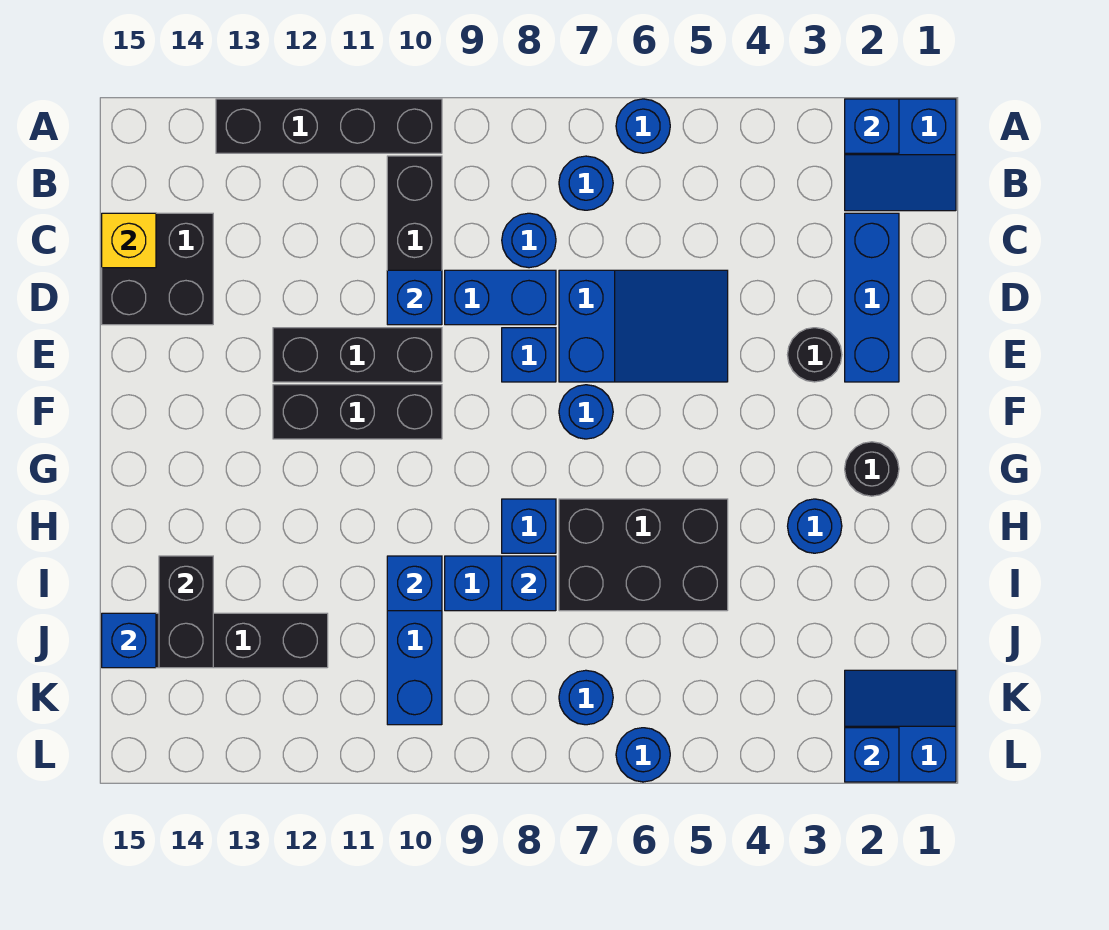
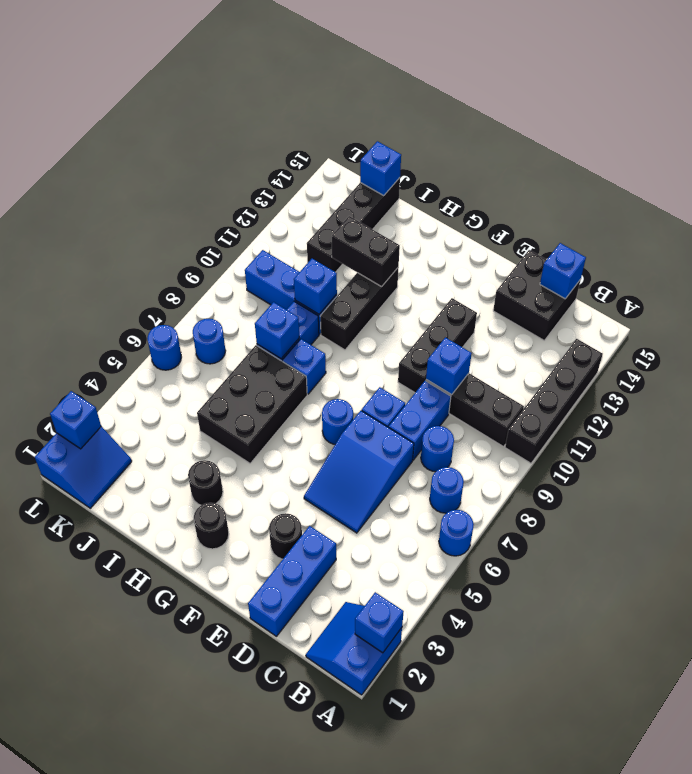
blue 1x3 brick [845,213,899,382] -> blue 1x3 brick turned to [248,526,336,636]
yellow 1x1 brick [102,213,156,268] -> blue 1x1 brick [540,243,586,299]
black 1x3 brick [273,385,442,439] -> black 1x3 brick moved to [320,267,399,350]
blue 1x1 round brick [788,499,842,553] -> black 1x1 round brick [188,460,223,505]
black 1x2 brick [159,556,213,668] -> black 1x2 brick moved to [332,216,400,287]

